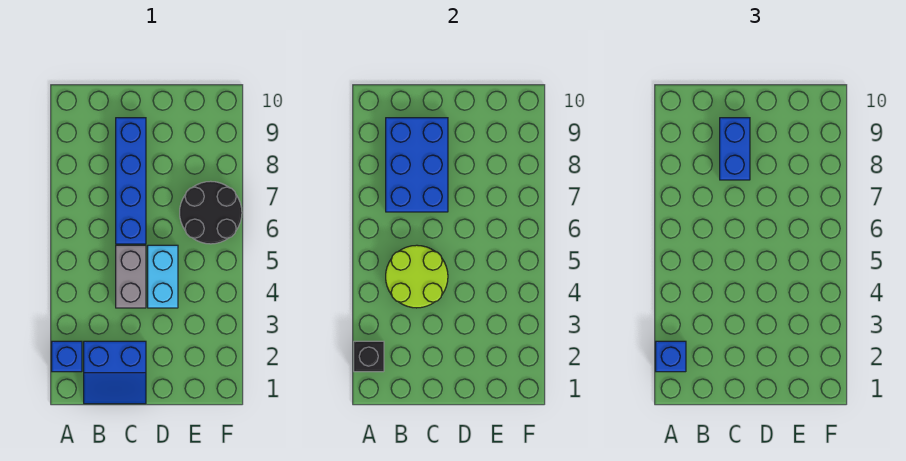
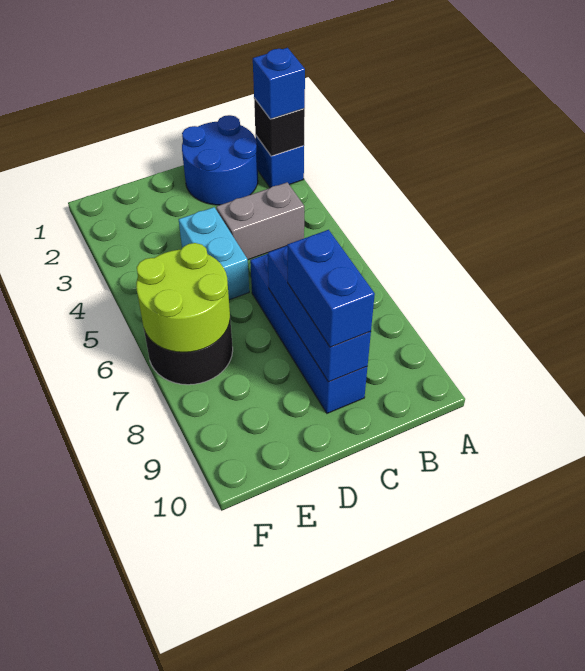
blue 2x2 slope [84,341,146,404] -> blue 2x2 round brick [182,115,258,205]
lime 2x2 round brick [386,245,448,308] -> lime 2x2 round brick moved to [136,243,230,352]
blue 2x3 brick [386,118,448,212] -> blue 1x3 brick [268,246,371,382]
grey 1x2 brick [116,245,146,308] -> grey 1x2 brick turned to [216,182,304,260]

